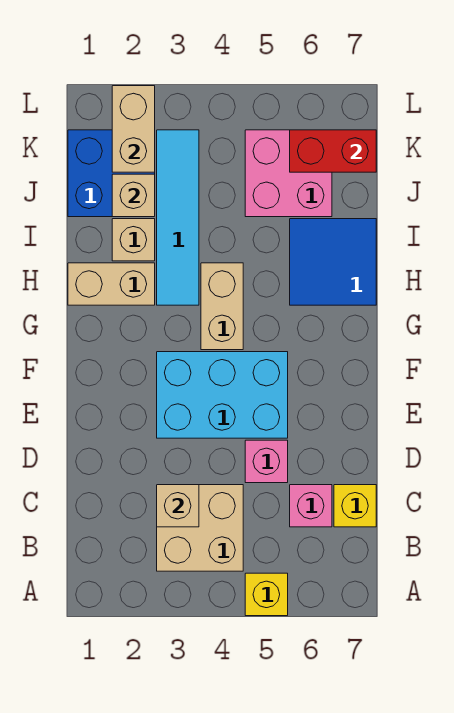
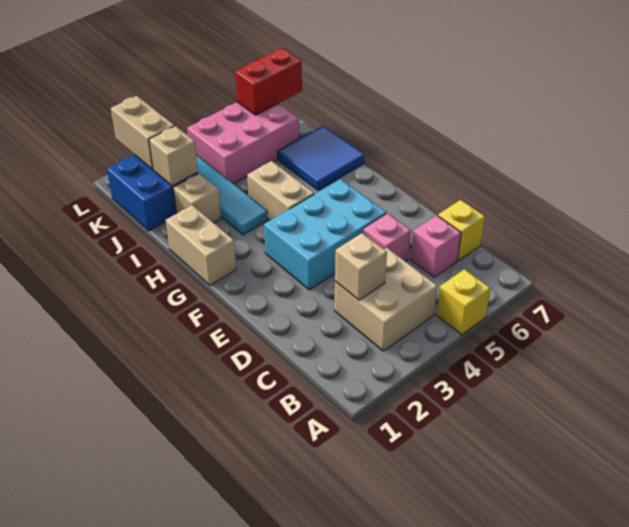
tan 1x2 brick [68,263,155,305] -> tan 1x2 brick turned to [166,205,236,285]
pink 2x2 brick [245,130,332,217] -> pink 2x3 brick [187,102,299,184]

